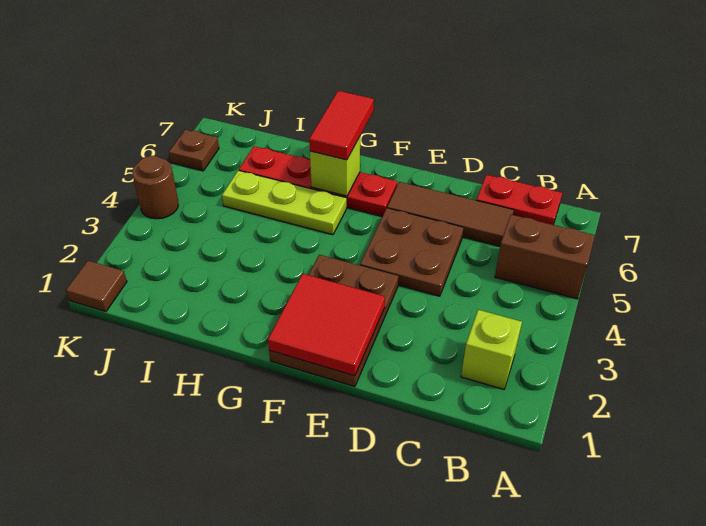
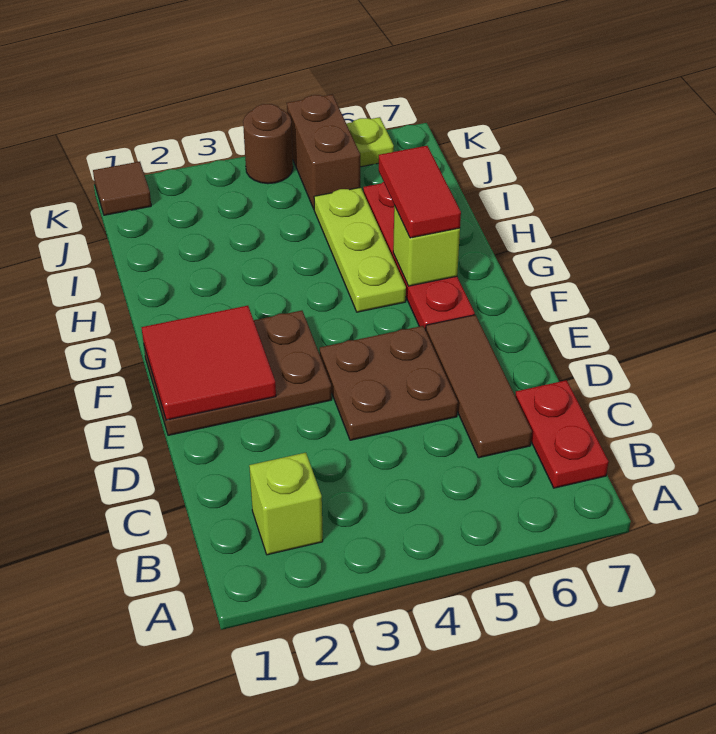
brown 1x2 brick [495,215,595,299] -> brown 1x2 brick moved to [287,94,360,209]
red 1x2 tile [309,91,374,160] -> red 1x2 tile turned to [379,146,461,238]
brown 1x1 plate [169,129,219,171] -> lime 1x1 plate [346,117,394,167]

